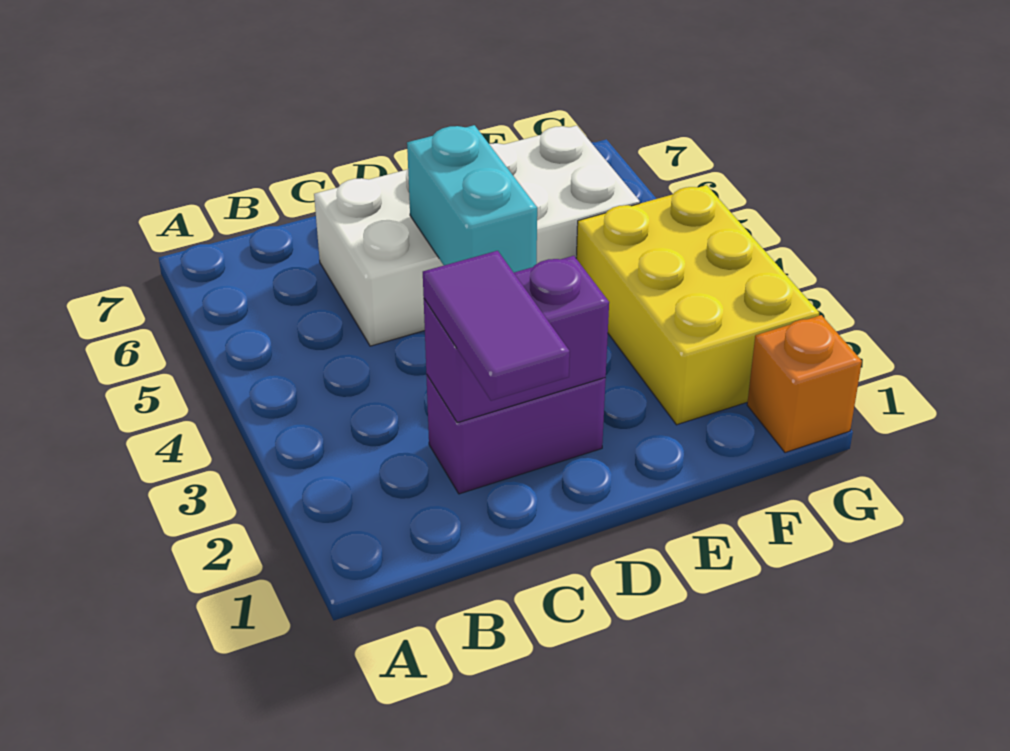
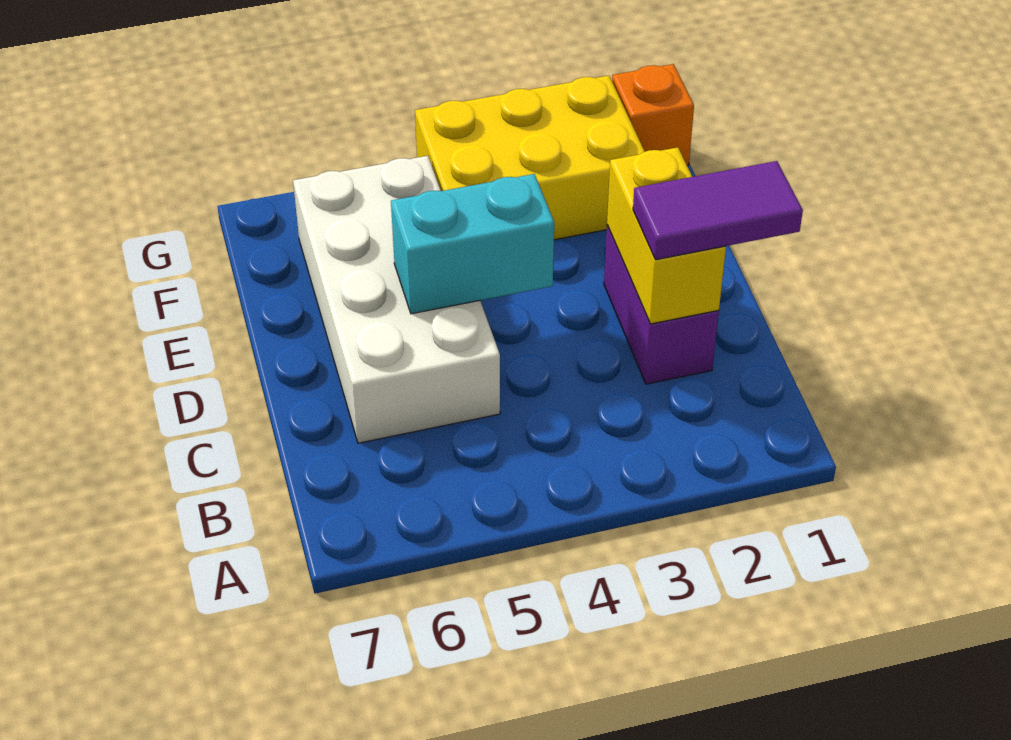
purple 1x2 brick [424,256,609,423] -> yellow 1x2 brick [607,147,726,324]

